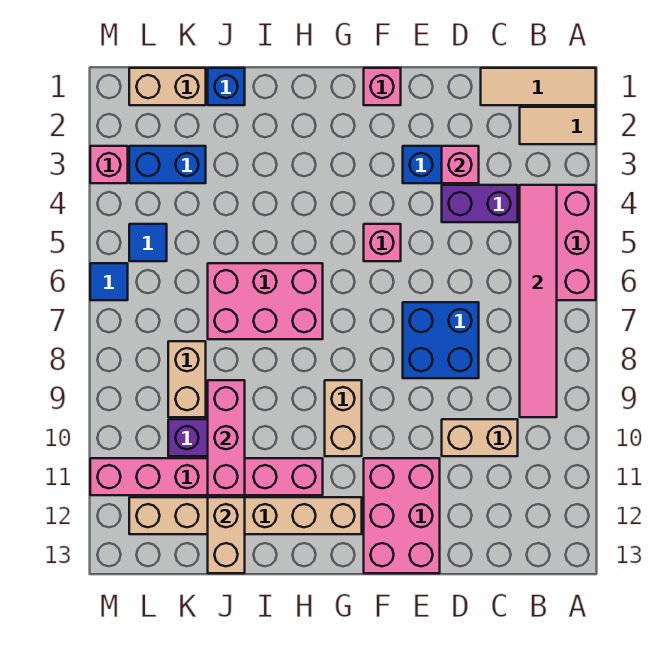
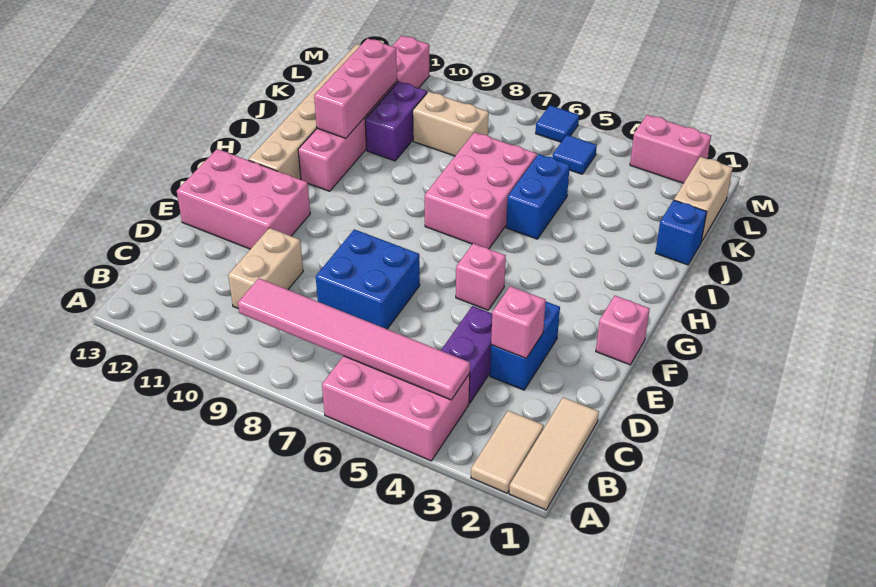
tan 1x2 brick [325,380,362,456] -> none
pink 1x3 brick [208,380,245,495] -> pink 1x3 brick turned to [314,38,397,138]
tan 1x2 brick [208,497,245,573] -> none
blue 1x2 brick [129,146,206,183] -> blue 1x2 brick moved to [506,154,570,239]
pink 1x1 brick [90,146,128,183] -> pink 1x2 brick [630,115,711,183]

